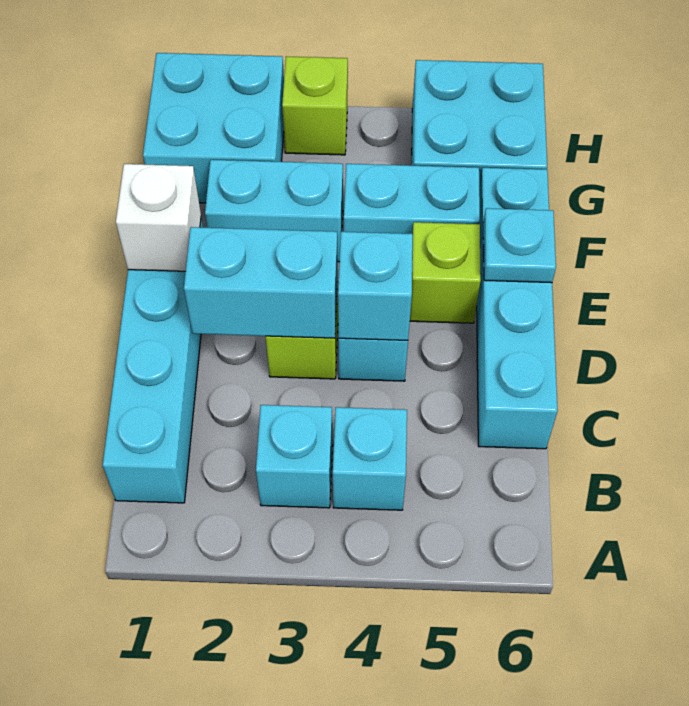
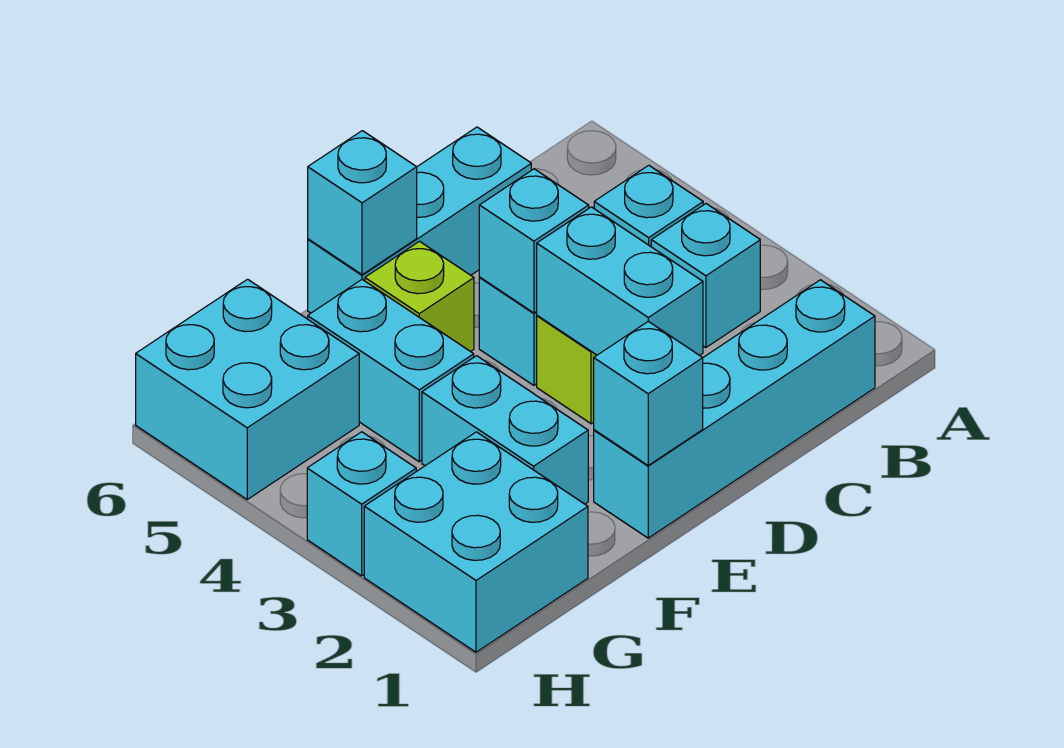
cyan 1x4 brick [477,168,558,449] -> cyan 1x3 brick [308,127,531,313]
white 1x1 brick [116,164,201,271] -> cyan 1x1 brick [594,321,703,465]
cyan 1x1 plate [483,208,556,283] -> cyan 1x1 brick [308,131,417,275]
lime 1x1 brick [282,56,348,155] -> cyan 1x1 brick [307,432,416,576]

